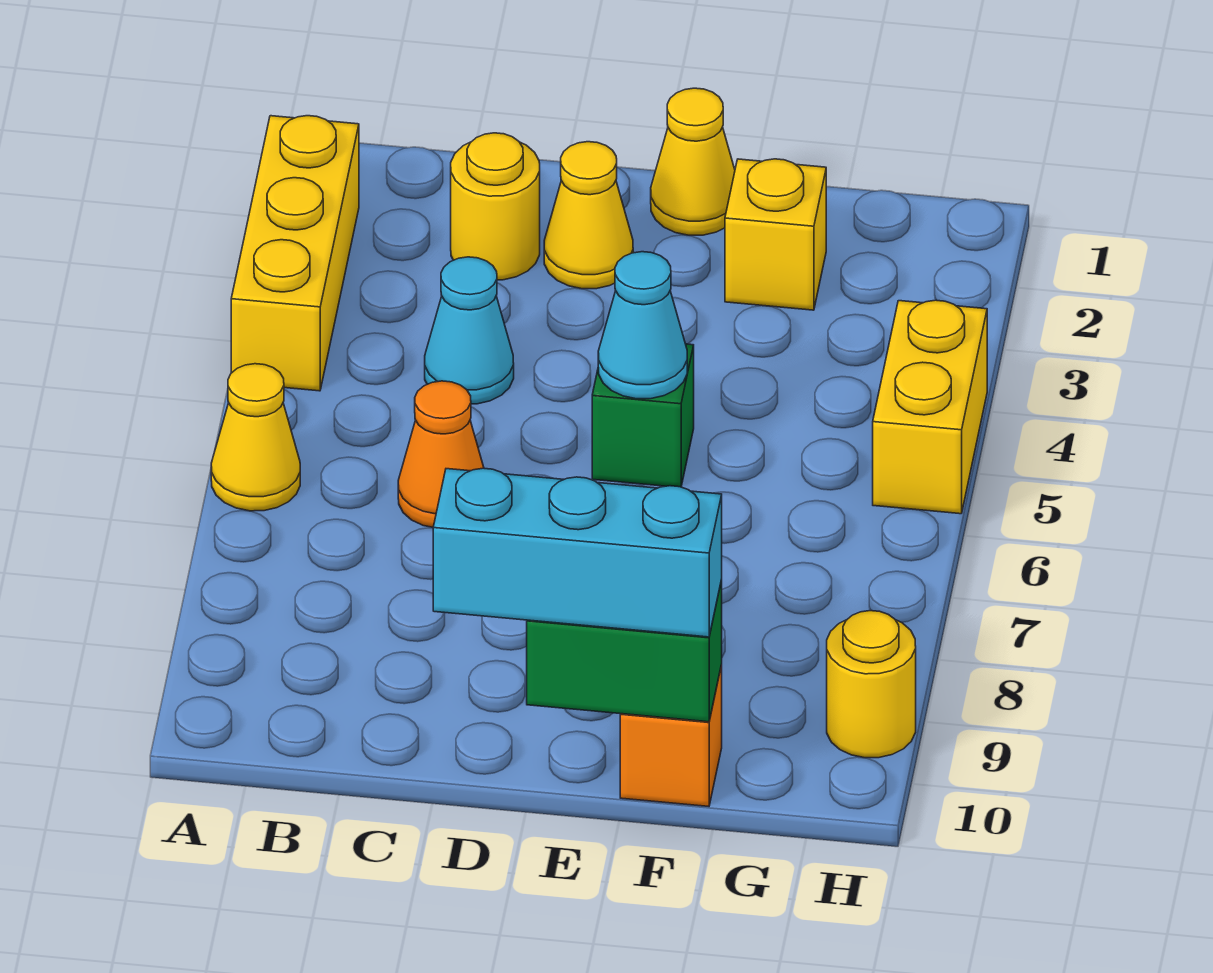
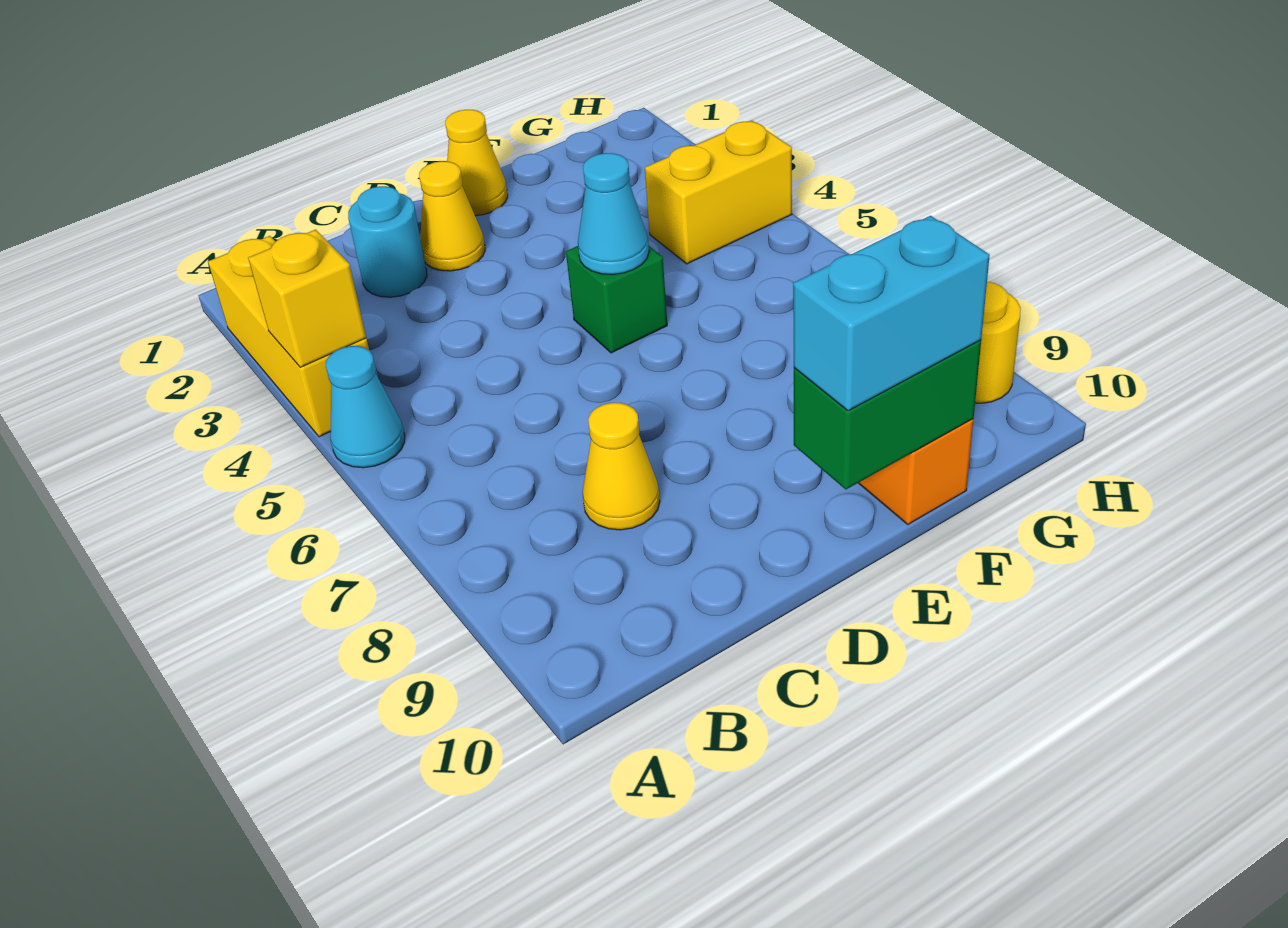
yellow 1x1 cone [211,364,300,511] -> yellow 1x1 cone moved to [582,403,660,530]
yellow 1x1 round brick [451,133,540,280] -> cyan 1x1 round brick [348,186,427,297]
cyan 1x1 cone [425,257,514,404] -> cyan 1x1 cone moved to [326,346,405,468]
orange 1x1 cone [398,381,484,527] -> none
cyan 1x3 brick [433,468,722,637] -> cyan 1x2 brick [793,216,990,411]
yellow 1x1 brick [725,159,826,310] -> yellow 1x1 brick moved to [248,230,366,367]
yellow 1x2 brick [873,300,987,514] -> yellow 1x2 brick turned to [645,121,792,264]

